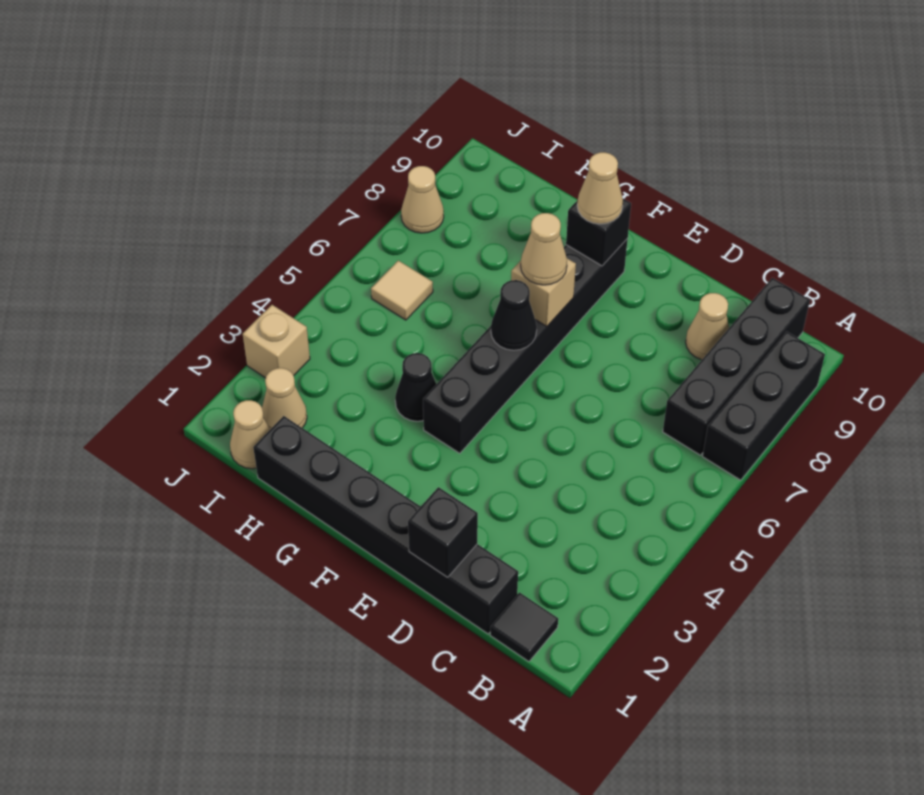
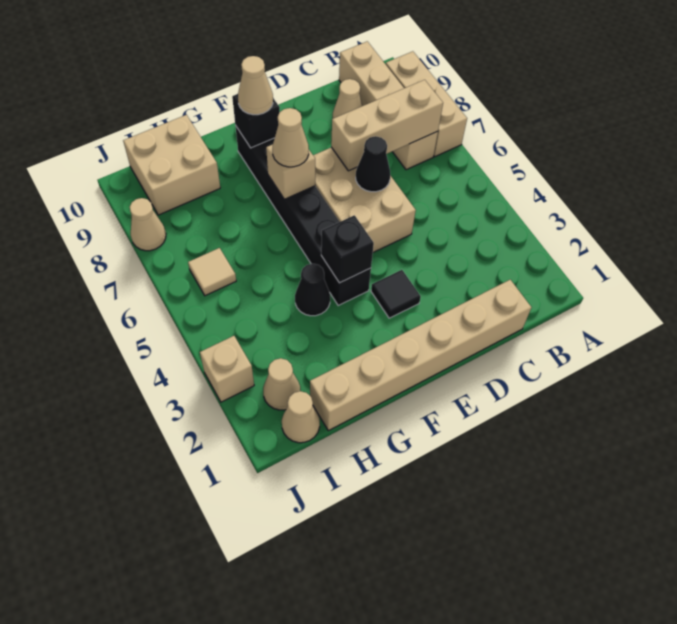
black 1x3 brick [702,332,825,480] -> tan 1x3 brick [386,51,467,156]
black 1x1 tile [490,592,558,662] -> black 1x1 tile moved to [371,270,421,318]
black 1x4 brick [663,278,810,455] -> tan 1x4 brick [339,41,438,170]
none -> tan 1x3 brick [331,80,443,171]
black 1x6 brick [253,416,518,634] -> tan 1x6 brick [310,280,531,431]
black 1x1 brick [408,487,478,577] -> black 1x1 brick moved to [321,215,374,283]
none -> tan 2x3 brick [313,147,416,252]
black 1x1 cone [491,280,537,350] -> black 1x1 cone moved to [356,136,391,192]
none -> tan 2x2 brick [123,115,220,215]

